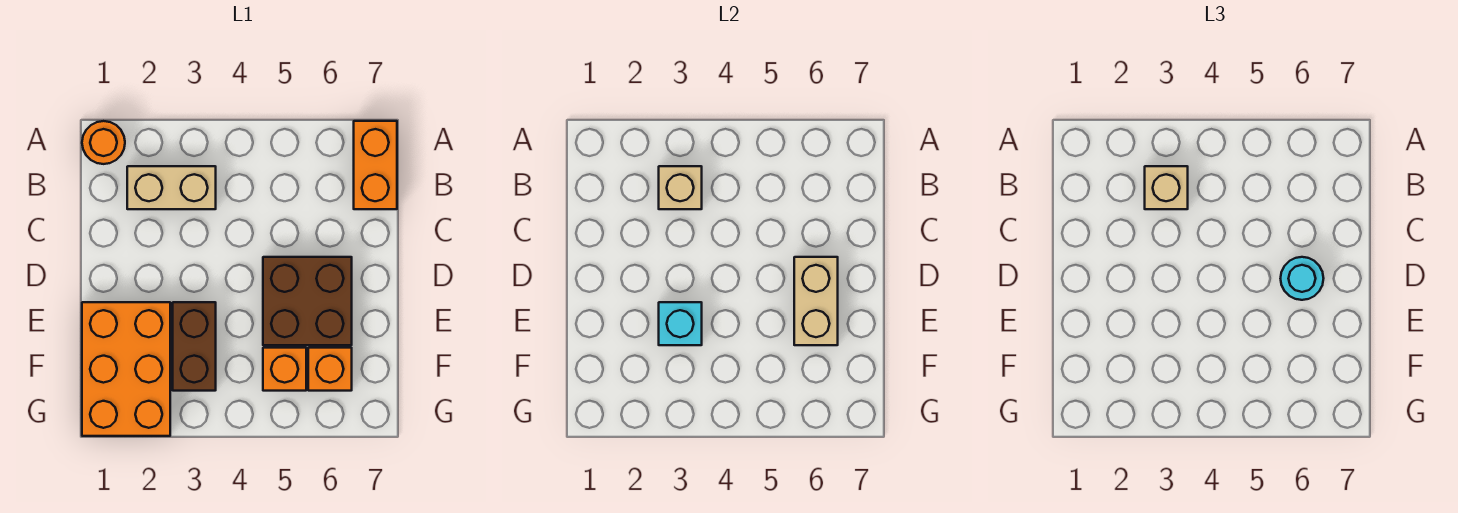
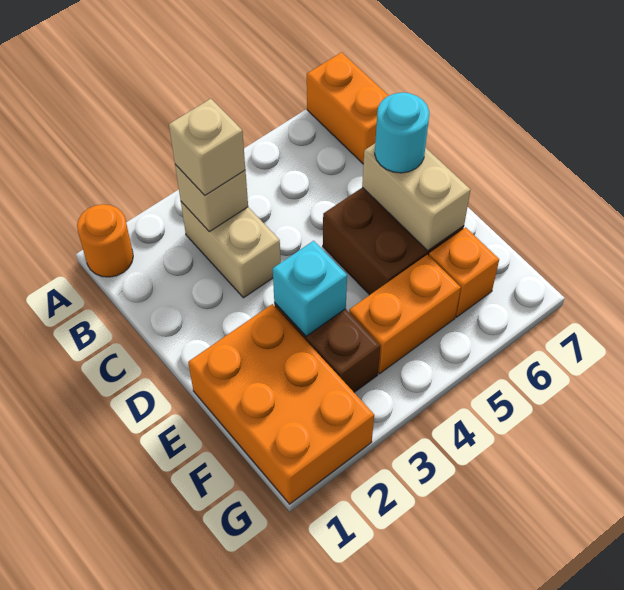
tan 1x2 brick [127,166,216,209] -> tan 1x2 brick turned to [181,202,281,298]
orange 1x1 brick [263,348,306,391] -> orange 1x2 brick [349,254,461,374]

